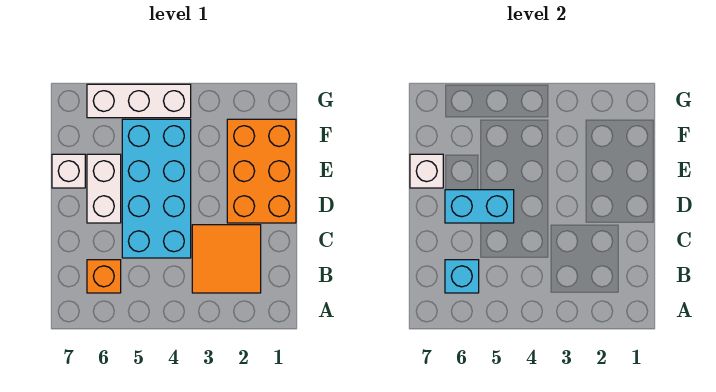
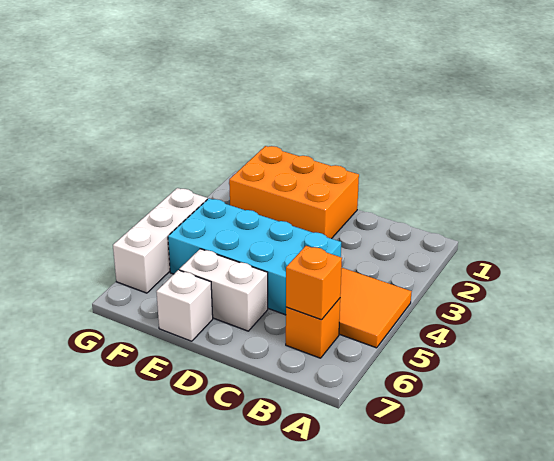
orange 2x2 tile [192,225,261,293] -> orange 2x2 tile moved to [339,268,412,348]
cyan 1x1 brick [445,260,479,293] -> orange 1x1 brick [286,246,342,320]
cyan 1x2 brick [445,190,514,223] -> none
white 1x1 brick [410,154,443,188] -> none

